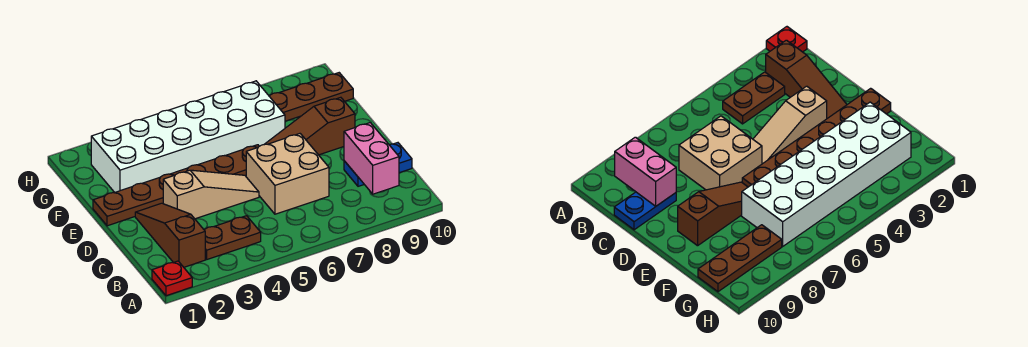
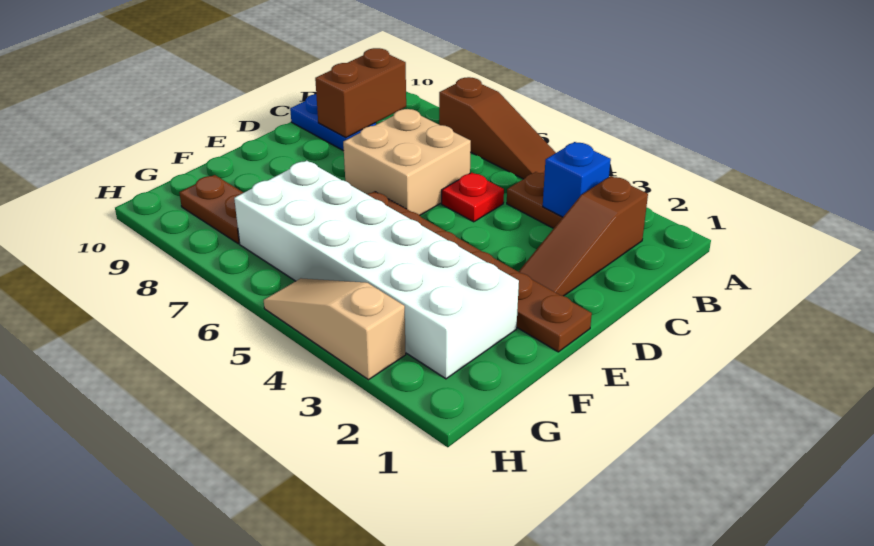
red 1x1 plate [152,261,192,296] -> red 1x1 plate moved to [442,172,504,222]
none -> blue 1x1 brick [543,142,611,217]
pink 1x2 brick [344,123,399,194] -> brown 1x2 brick [315,48,406,137]
tan 1x3 slope [163,170,259,219] -> tan 1x3 slope moved to [264,278,406,380]
brown 1x3 slope [264,97,355,155] -> brown 1x3 slope moved to [439,77,556,179]
brown 1x3 plate [269,73,353,121] -> brown 1x2 plate [179,175,243,244]

